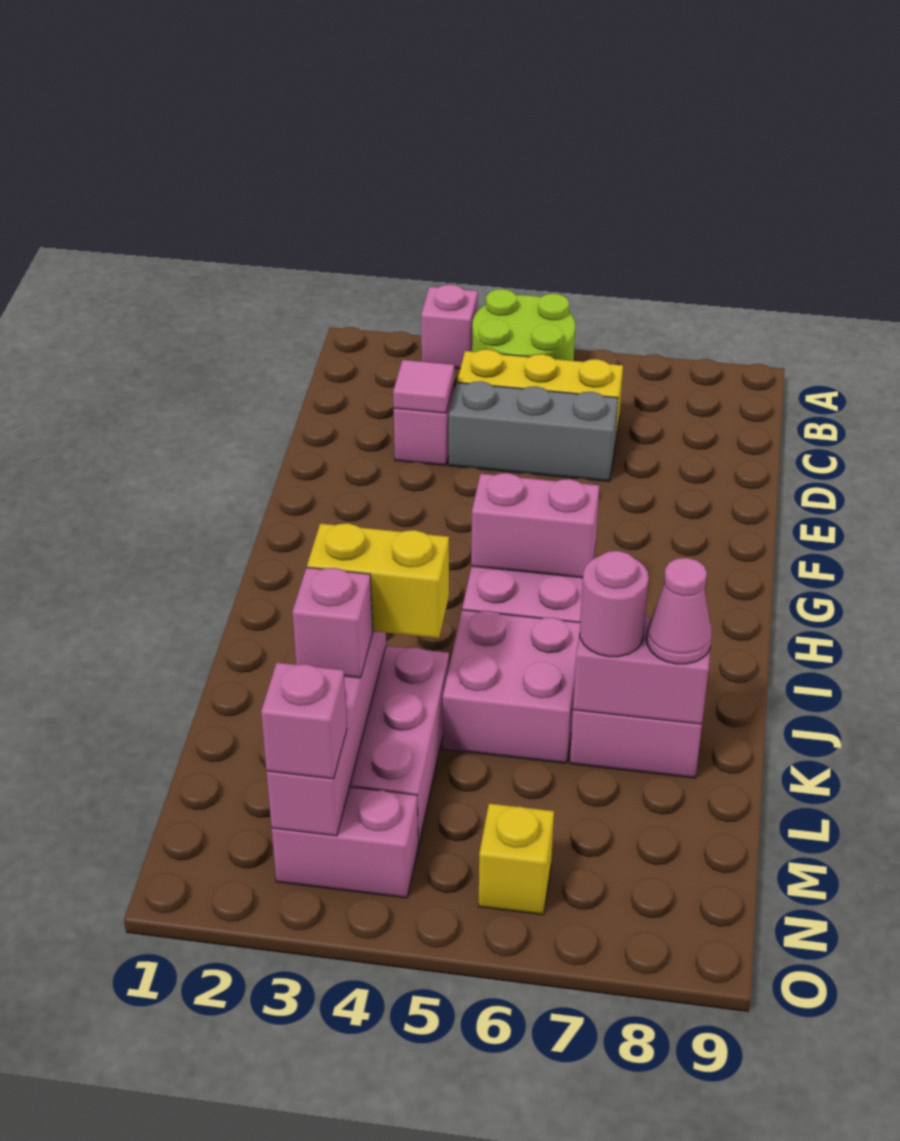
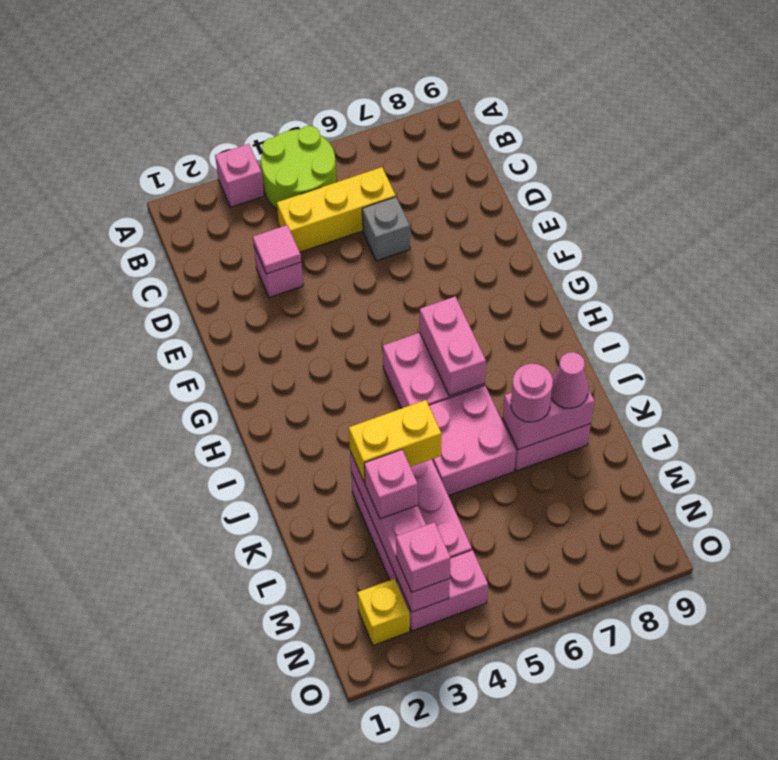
grey 1x3 brick [449,381,618,481] -> grey 1x1 brick [362,197,410,261]
pink 1x2 brick [471,473,599,578] -> pink 1x2 brick turned to [420,297,486,396]
yellow 1x1 brick [479,803,554,915] -> yellow 1x1 brick moved to [357,579,410,645]

